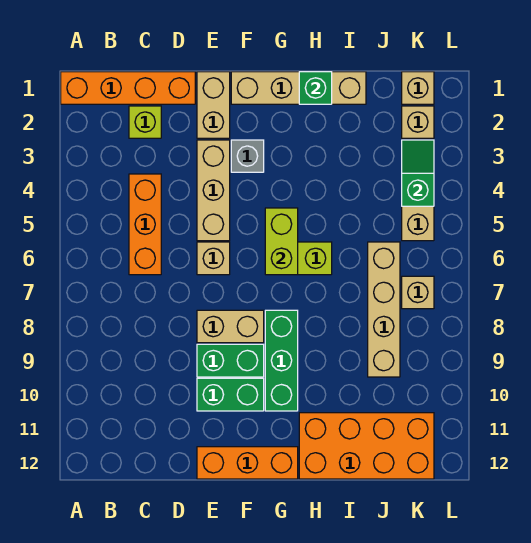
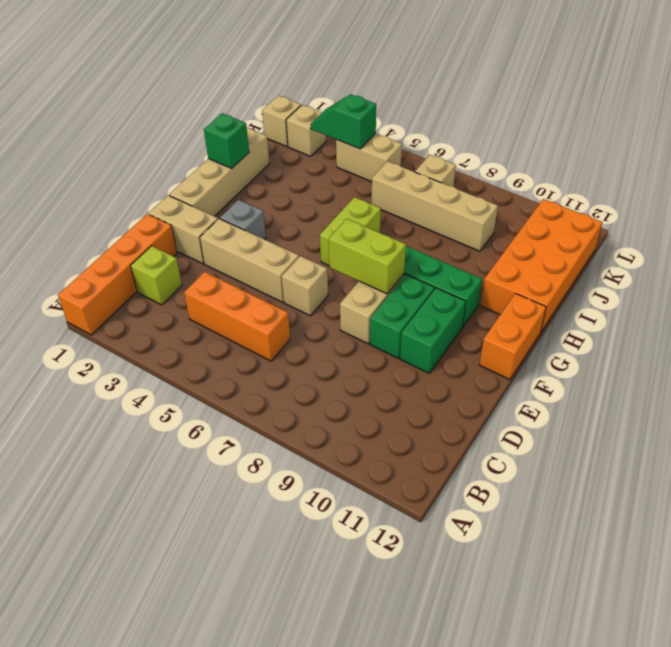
orange 1x3 brick [197,447,298,479] -> orange 1x2 brick [480,293,546,380]
lime 1x2 brick [265,208,298,275] -> lime 1x2 brick moved to [329,219,406,294]

